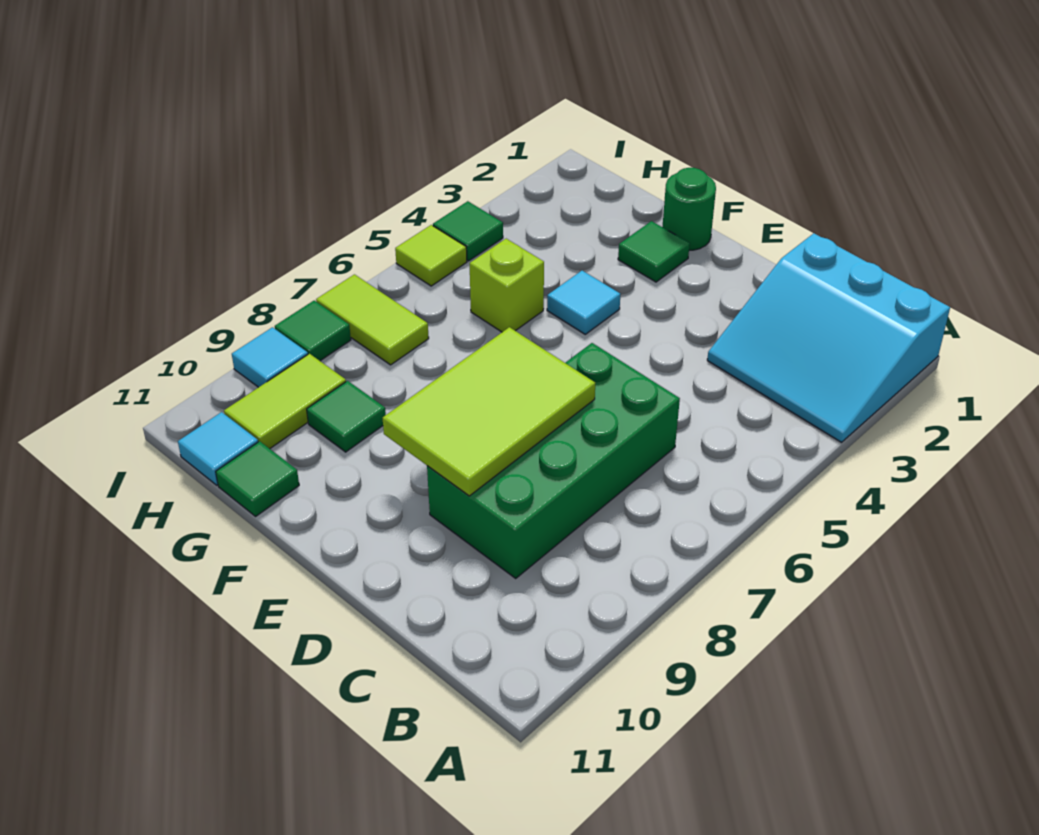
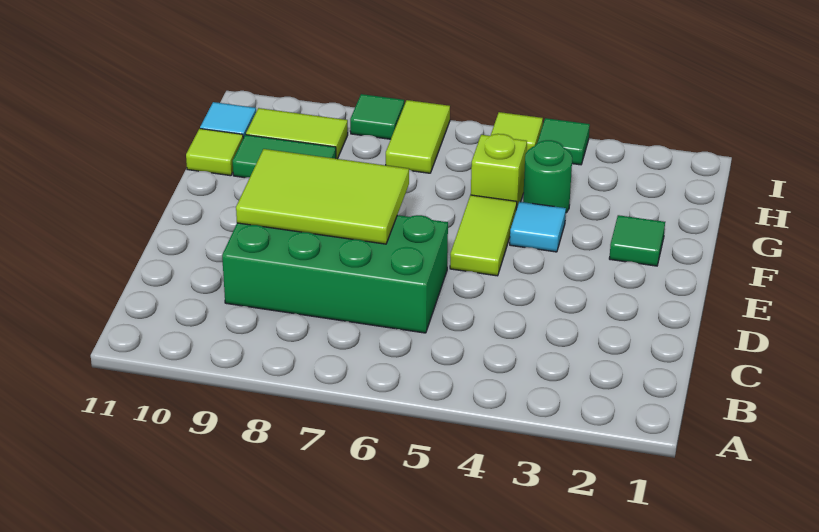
cyan 3x3 slope [707,233,950,442] -> none
none -> lime 1x2 tile [450,195,517,276]
green 1x1 round brick [663,168,716,250] -> green 1x1 round brick moved to [523,140,572,213]
green 1x1 tile [307,381,386,452] -> green 1x2 tile [233,135,336,178]
green 1x1 tile [216,441,299,516] -> lime 1x1 tile [186,129,243,176]
cyan 1x1 tile [232,327,308,387] -> none

